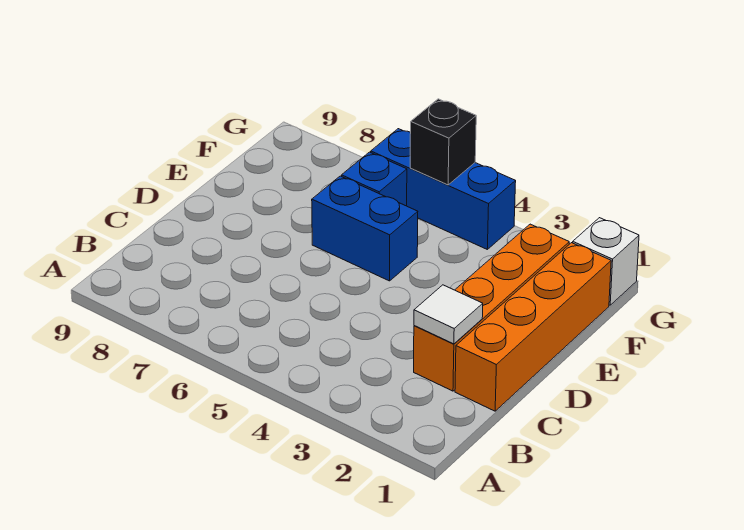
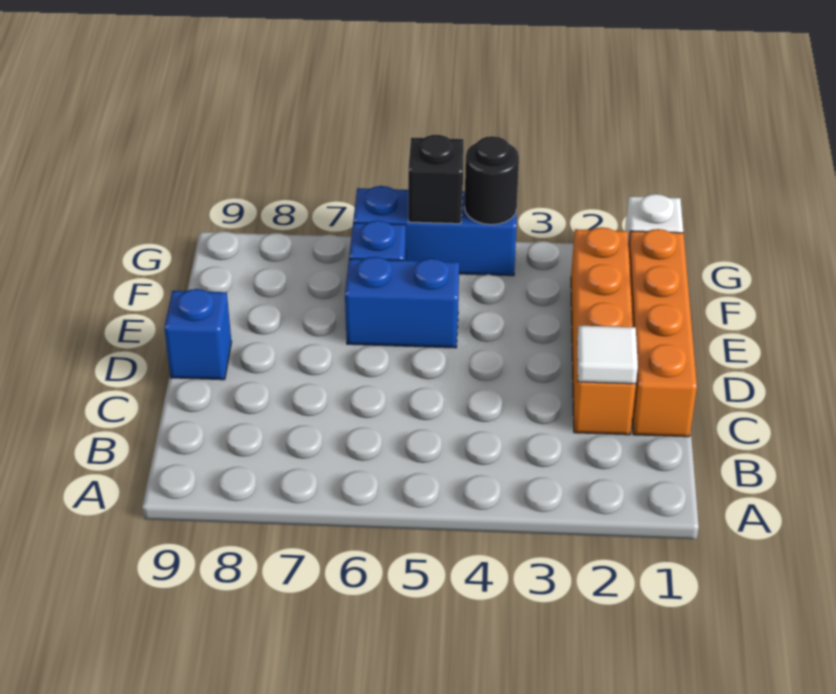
none -> blue 1x1 brick [164,289,232,380]
none -> black 1x1 round brick [465,136,519,225]

